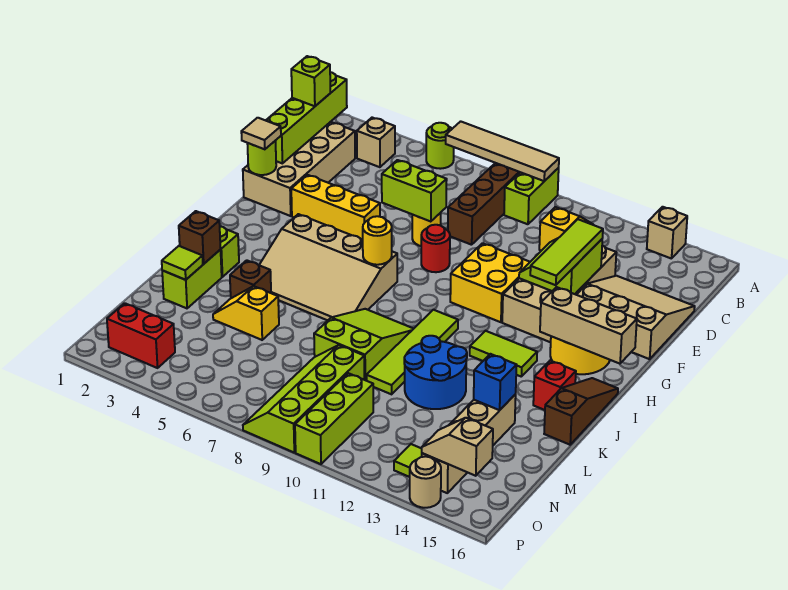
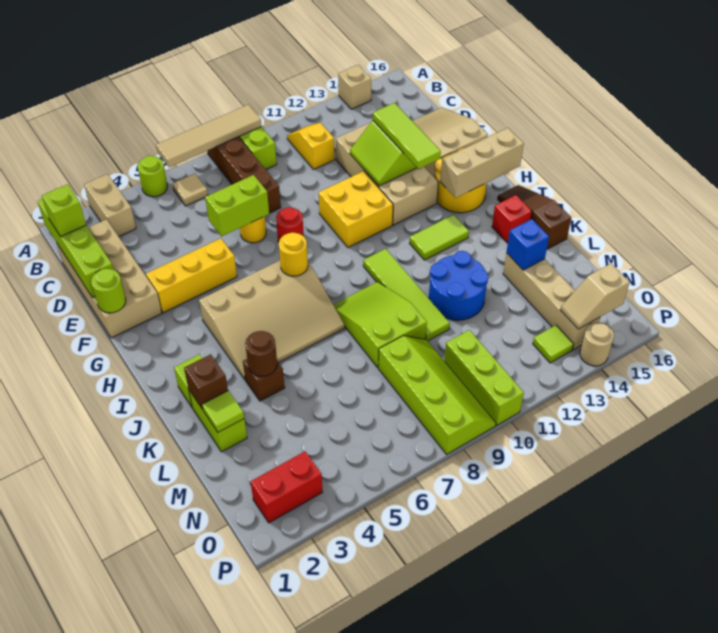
tan 1x1 brick [357,118,395,167] -> tan 1x2 brick [84,174,136,236]
tan 1x1 tile [241,118,281,149] -> tan 1x1 tile moved to [173,173,208,206]
none -> brown 1x1 round brick [245,331,277,376]
yellow 1x2 slope [213,286,279,340] -> none
lime 2x4 slope [243,345,364,452] -> lime 2x4 slope turned to [378,336,496,454]

